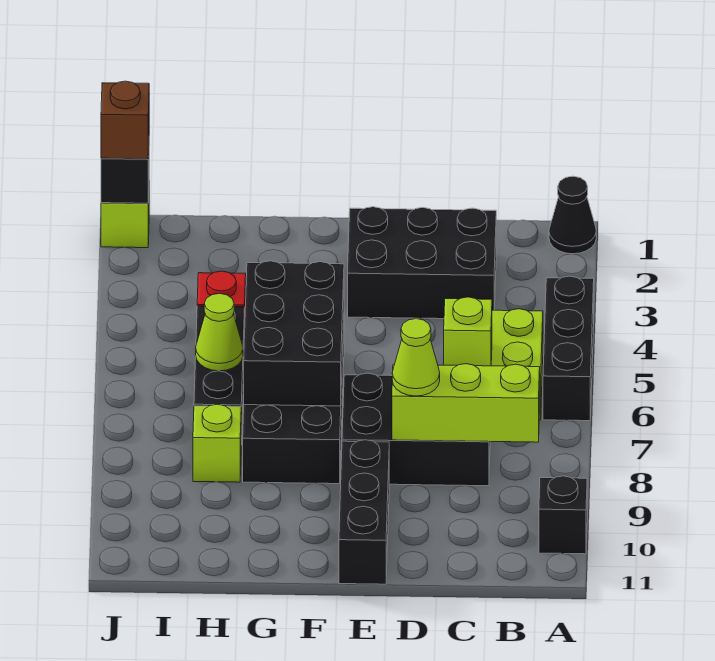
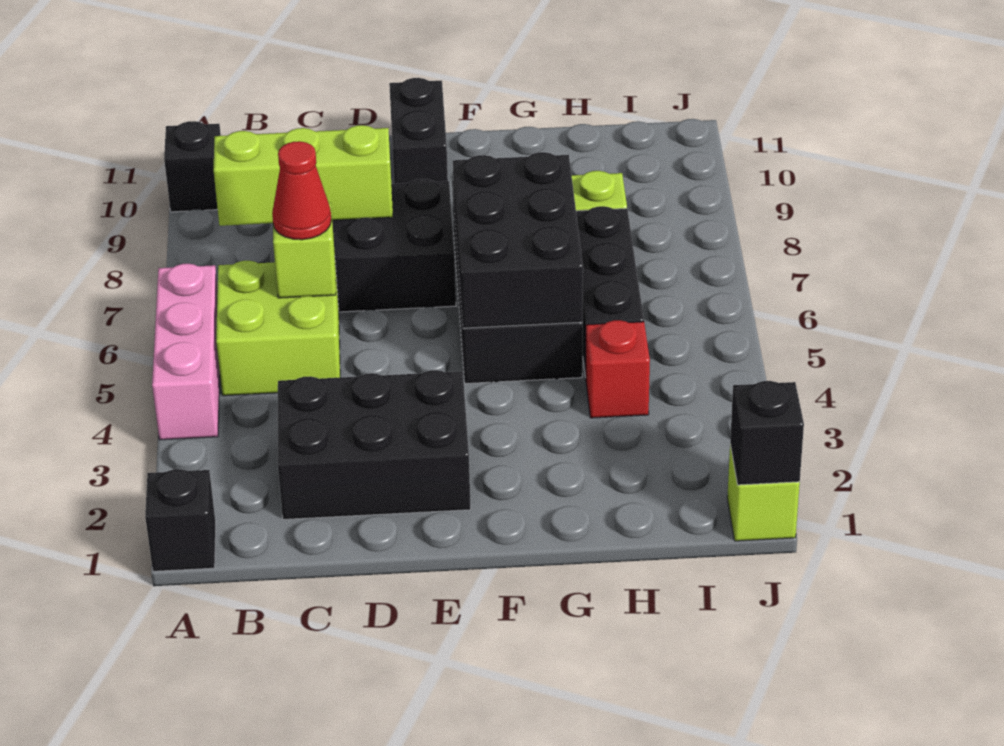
black 1x1 cone [549,176,596,254] -> black 1x1 brick [145,469,216,571]
black 1x3 brick [543,276,594,421] -> pink 1x3 brick [152,264,220,440]
none -> red 1x1 cone [272,141,331,240]
lime 1x1 cone [392,319,440,396] -> none
black 1x3 brick [339,440,389,584] -> black 1x2 brick [389,78,448,184]
lime 1x1 cone [196,293,243,371] -> none
brown 1x1 brick [101,81,149,159] -> none

